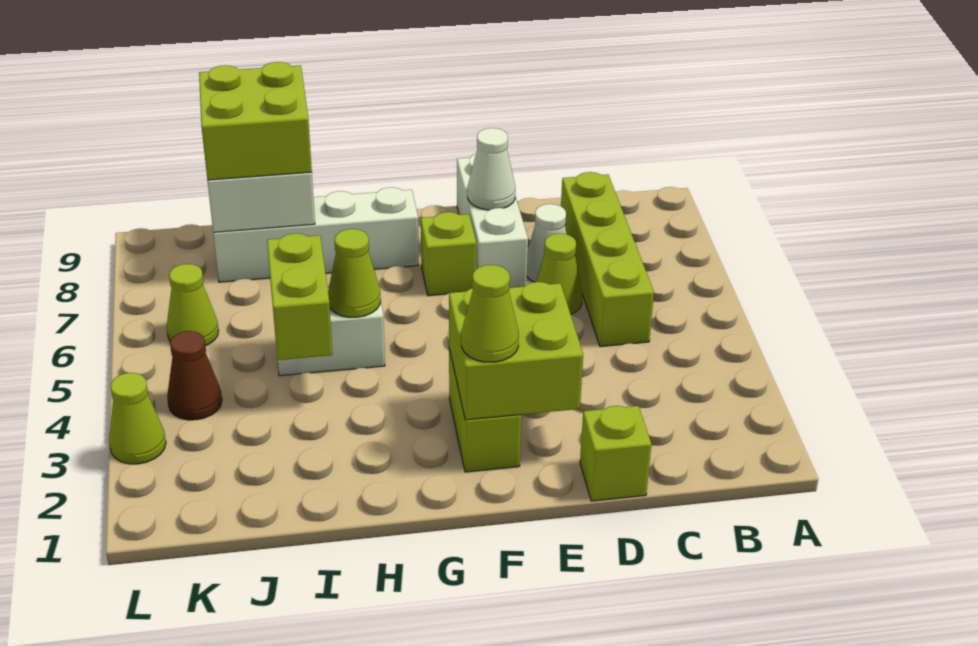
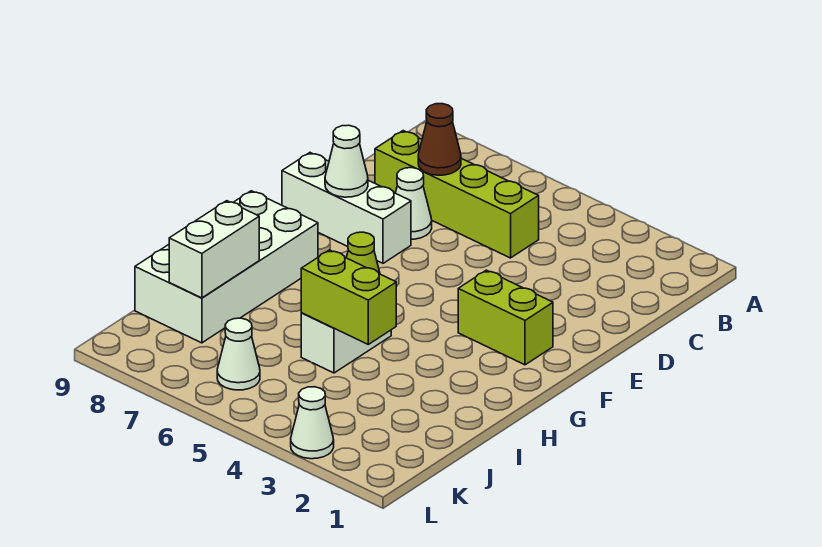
lime 1x1 brick [580,406,651,501] -> none
lime 1x1 cone [536,233,582,314] -> none
lime 2x2 brick [449,282,583,420] -> none
lime 1x1 cone [461,265,519,362] -> none
lime 1x1 brick [421,212,476,296] -> none
white 1x4 brick [213,187,419,282] -> white 2x4 brick [135,191,318,343]
lime 2x2 brick [199,62,312,180] -> none
brown 1x1 cone [167,331,222,420] -> brown 1x1 cone moved to [418,104,461,175]
lime 1x1 cone [167,264,219,346] -> white 1x1 cone [217,318,260,390]
lime 1x1 cone [109,373,166,464] -> white 1x1 cone [291,387,334,459]

